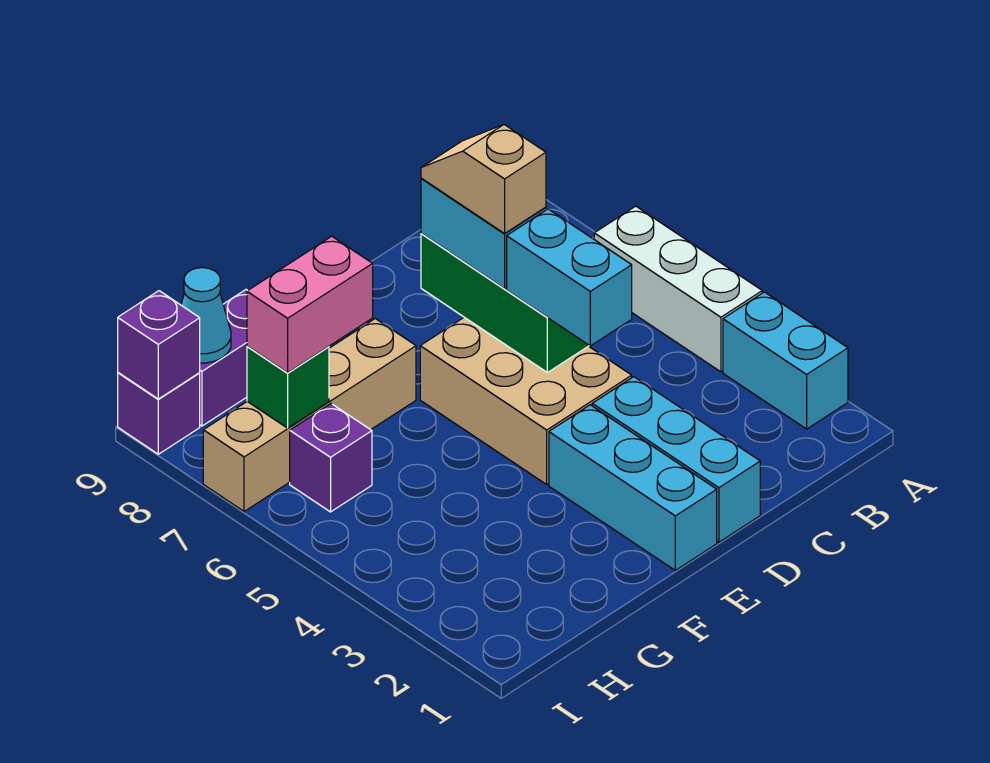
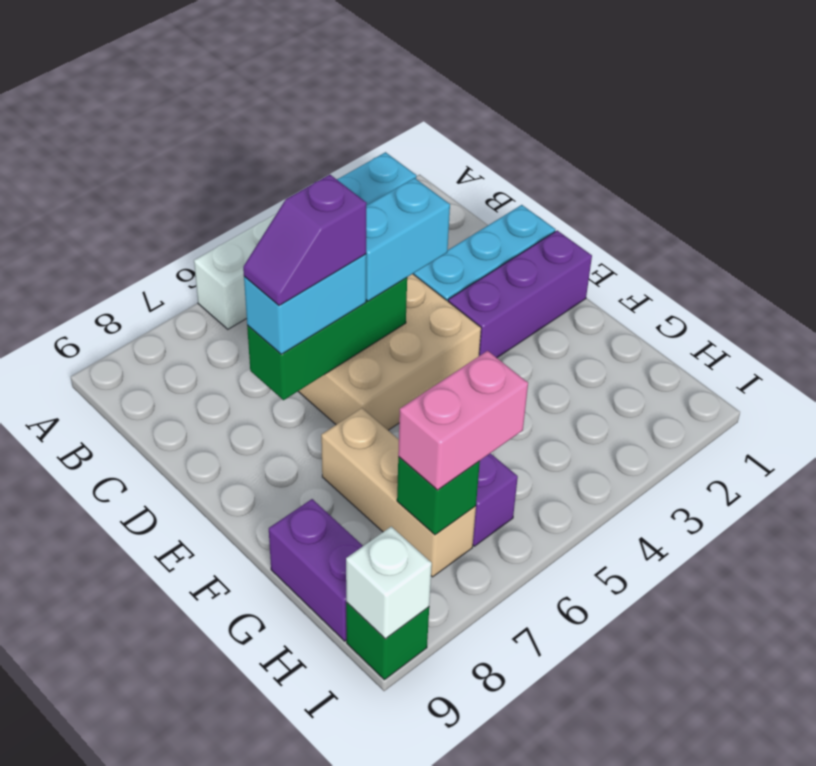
tan 1x2 slope [421,125,546,233] -> purple 1x2 slope [243,175,367,306]
cyan 1x3 brick [549,405,717,570] -> purple 1x3 brick [448,230,592,358]
tan 1x4 brick [203,319,416,511] -> tan 1x3 brick [321,408,476,577]
pink 1x2 brick [247,236,373,373] -> pink 1x2 brick turned to [398,351,528,490]
cyan 1x1 cone [181,268,231,363] -> none
purple 1x1 brick [118,373,200,454] -> green 1x1 brick [346,603,429,680]
purple 1x1 brick [118,291,200,399] -> white 1x1 brick [346,527,432,639]

